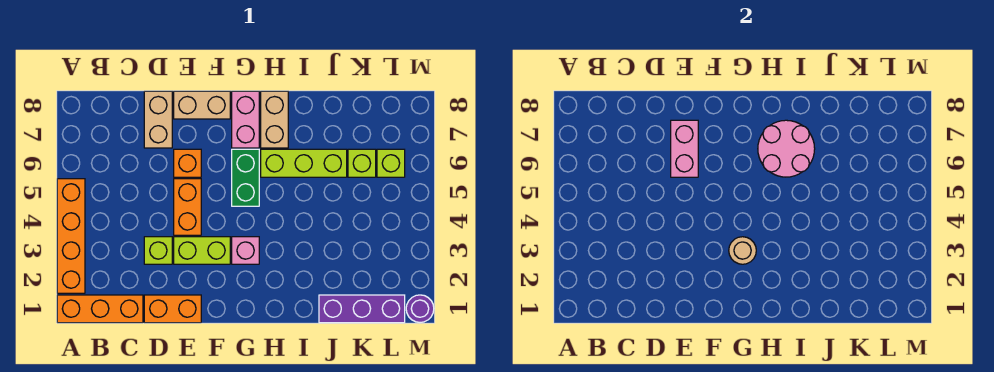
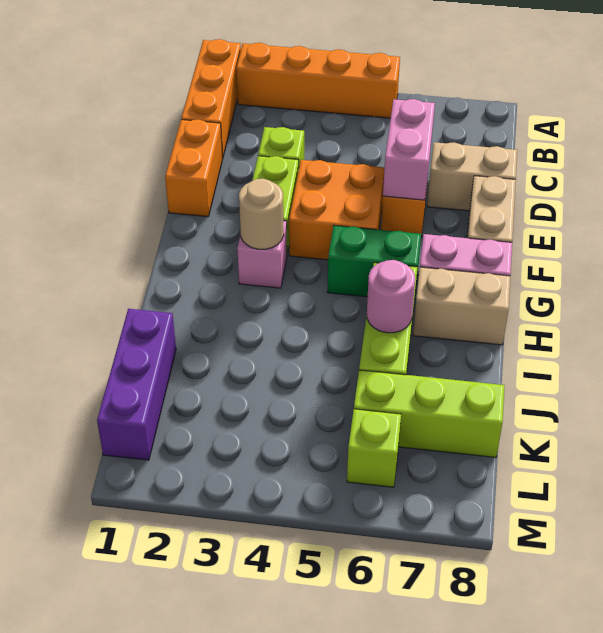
orange 1x2 brick [174,179,201,235] -> orange 2x2 brick [289,160,385,260]
pink 1x2 brick [671,120,698,177] -> pink 1x2 brick turned to [383,99,435,200]
pink 2x2 round brick [758,120,815,177] -> pink 1x1 round brick [367,260,415,333]
lime 1x1 brick [348,149,376,177] -> lime 1x3 brick [354,370,505,457]
purple 1x1 round brick [406,295,434,322] -> none

